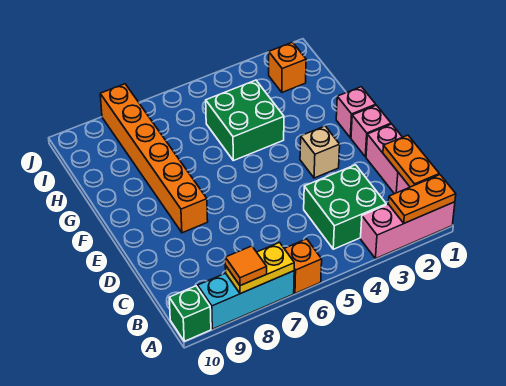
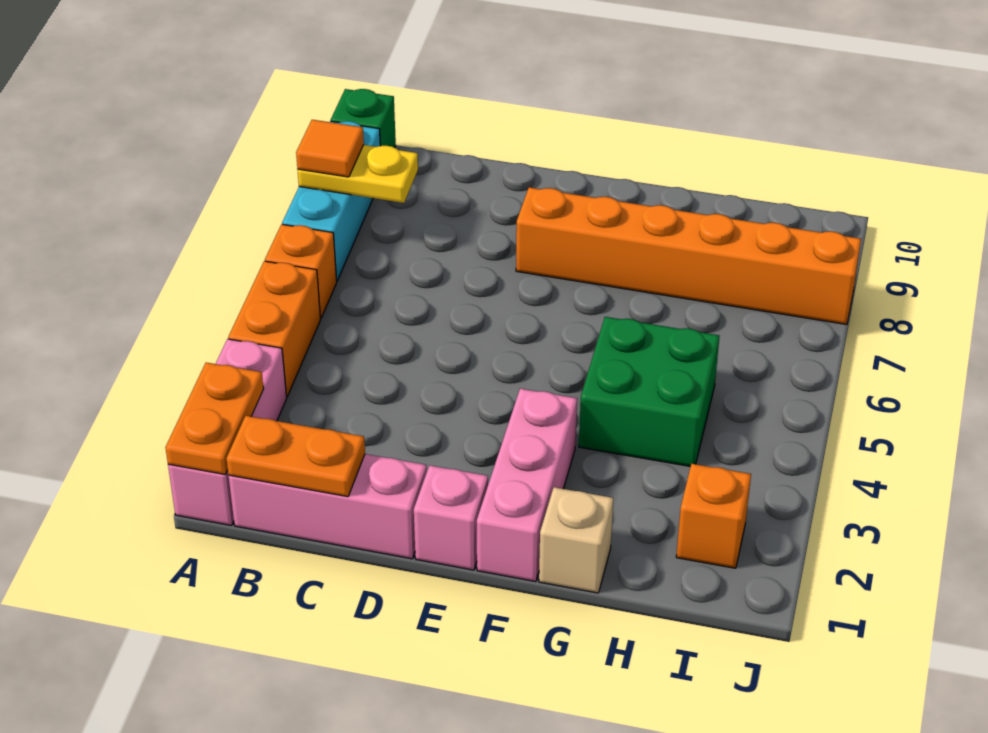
none -> orange 1x2 brick [228,261,321,397]
yellow 1x2 plate [225,243,294,294] -> yellow 1x2 plate turned to [298,145,418,203]
green 2x2 brick [304,165,386,249] -> none
pink 1x2 brick [366,124,410,194] -> pink 1x3 brick [229,454,427,559]
tan 1x1 brick [300,126,340,178] -> tan 1x1 brick moved to [539,487,613,593]
pink 1x1 brick [336,87,376,138] -> pink 1x3 brick [477,389,577,582]

